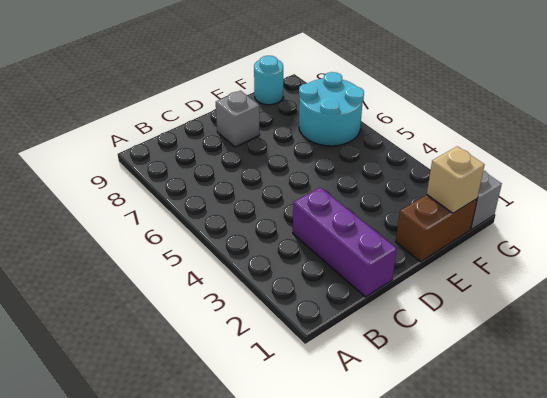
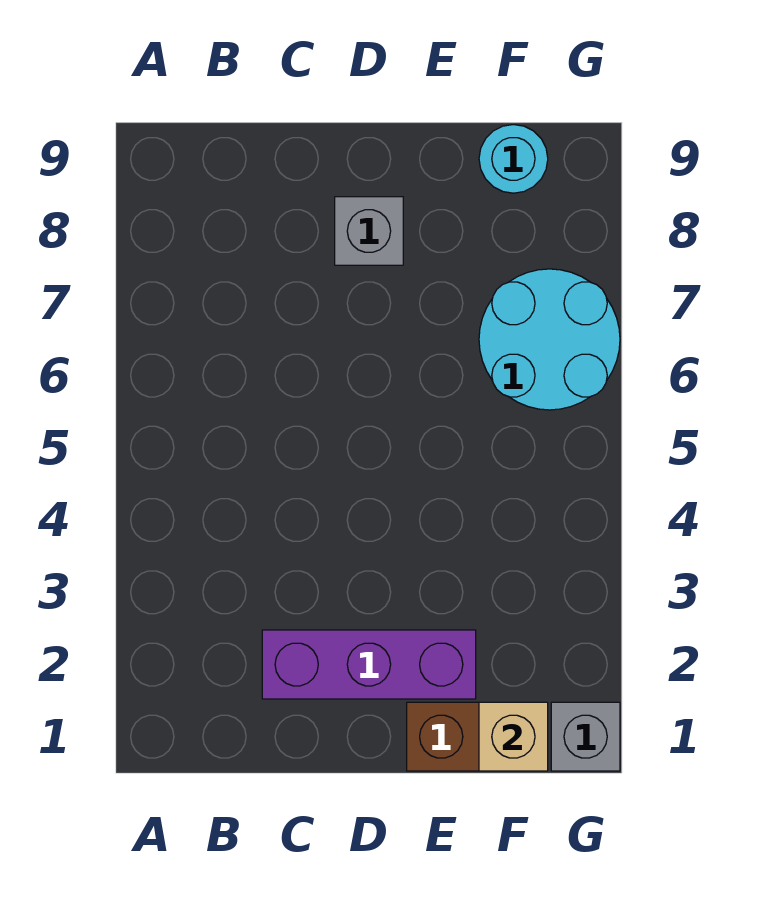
purple 1x3 brick [293,187,397,297] -> purple 1x3 brick turned to [262,630,476,699]

